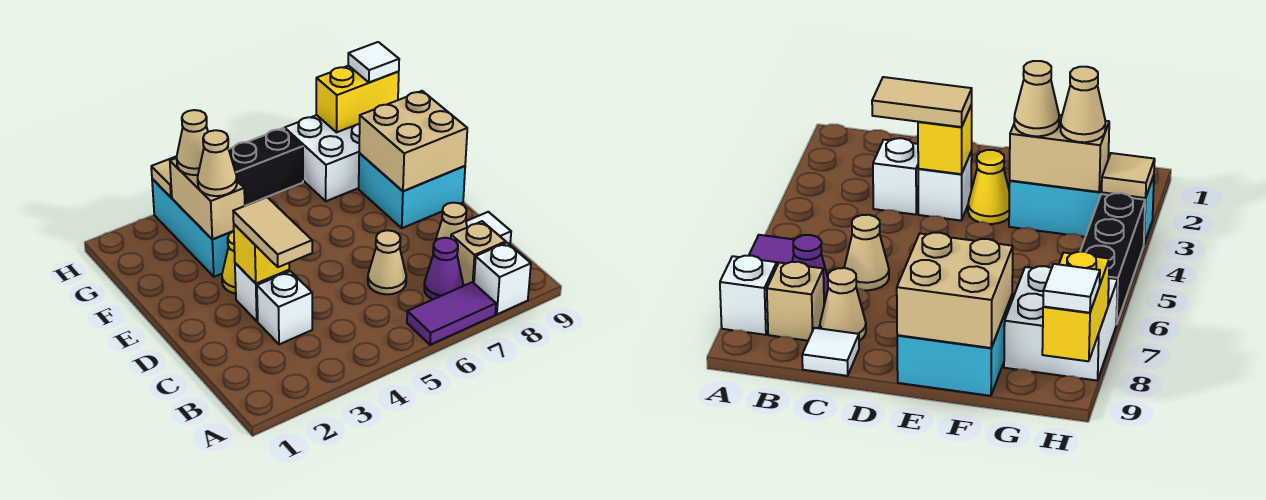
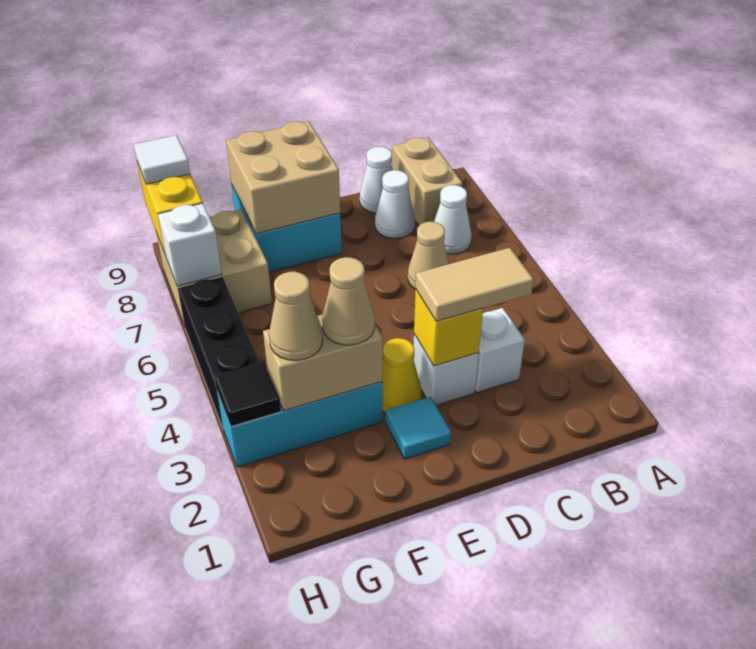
purple 1x2 tile [407,282,496,345] -> none
white 1x1 brick [474,243,531,314] -> white 1x1 brick moved to [158,203,222,286]
purple 1x1 cone [424,238,463,300] -> white 1x1 cone [434,185,471,254]
tan 1x1 brick [451,221,506,285] -> tan 1x2 brick [392,137,463,225]
tan 1x1 cone [435,203,467,241] -> white 1x1 cone [375,170,415,239]
white 1x1 tile [466,212,511,244] -> white 1x1 cone [360,147,393,213]
none -> cyan 1x1 tile [386,397,451,459]
white 2x2 brick [285,115,360,201] -> tan 2x2 brick [156,209,272,326]
tan 1x1 tile [151,156,177,197] -> black 1x1 tile [214,362,281,427]

